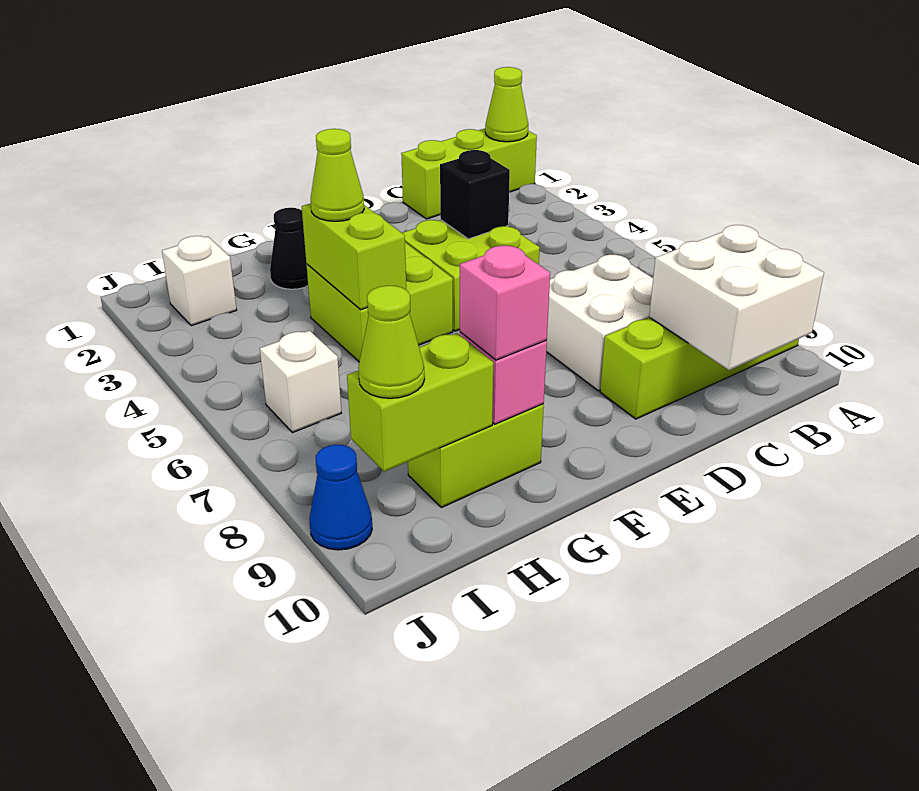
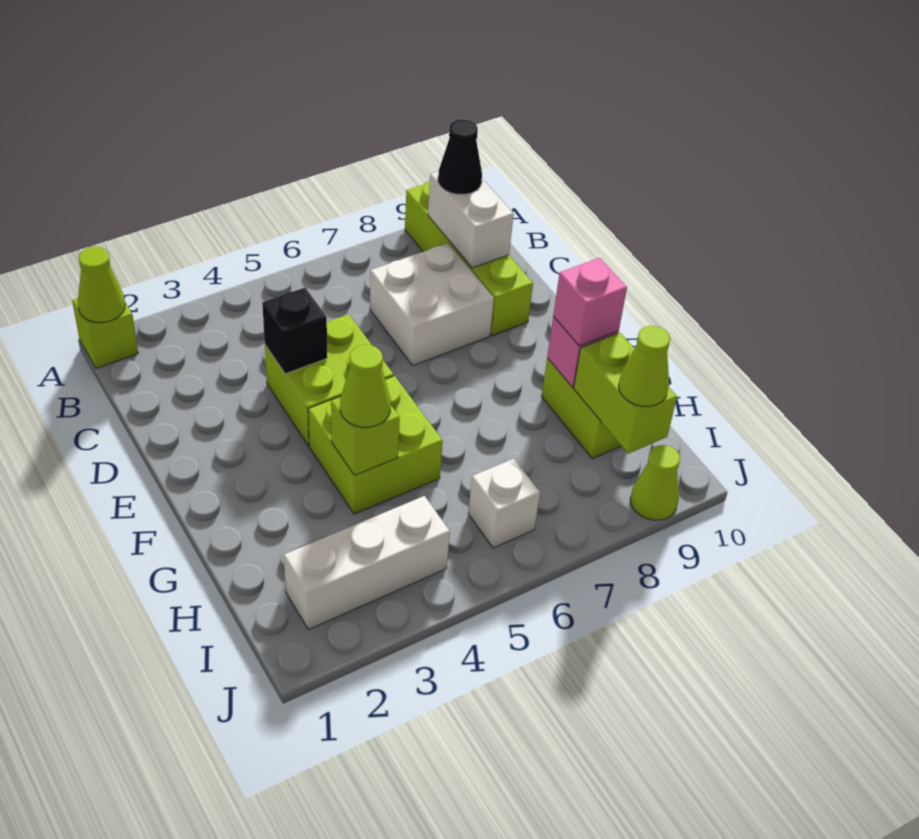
lime 1x3 brick [401,129,537,219] -> lime 1x1 brick [72,298,138,368]
white 2x2 brick [649,225,824,370] -> white 1x2 brick [428,171,514,268]
black 1x1 cone [270,208,308,289] -> black 1x1 cone moved to [438,119,482,194]
lime 1x2 brick [302,203,406,310] -> lime 1x1 brick [331,398,400,475]
white 1x1 brick [162,236,237,326] -> white 1x3 brick [284,496,450,630]
blue 1x1 cone [309,445,372,550] -> lime 1x1 cone [630,445,680,520]

